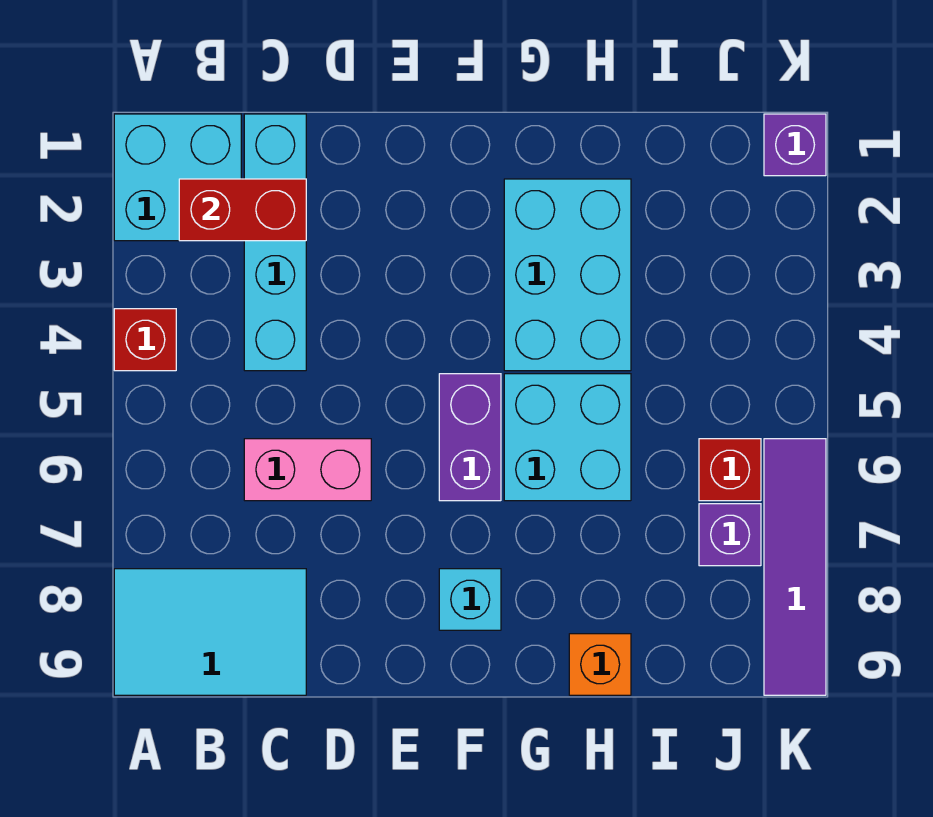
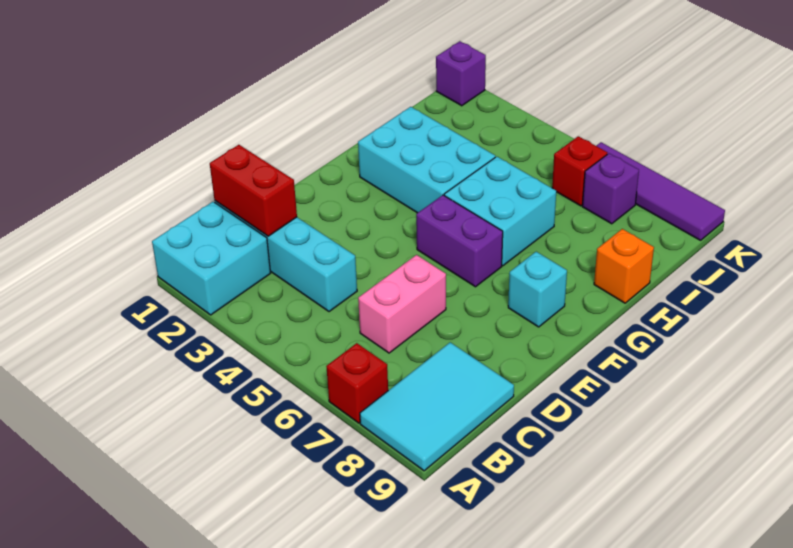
red 1x1 brick [114,309,176,371] -> red 1x1 brick moved to [326,343,388,423]
red 1x2 brick [179,179,306,241] -> red 1x2 brick turned to [210,145,297,236]

